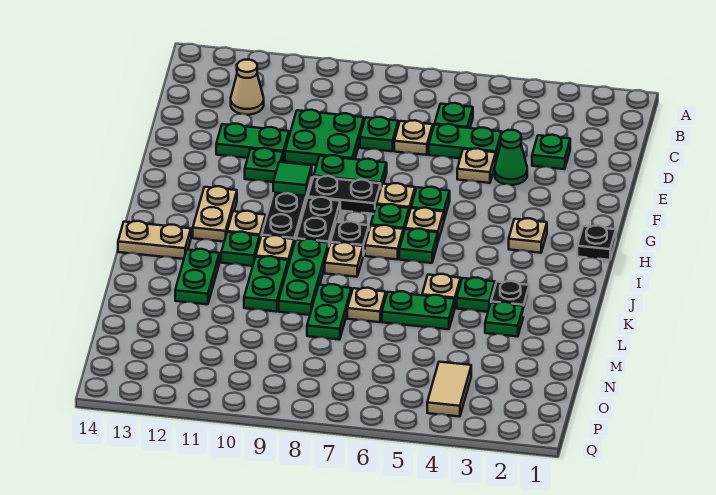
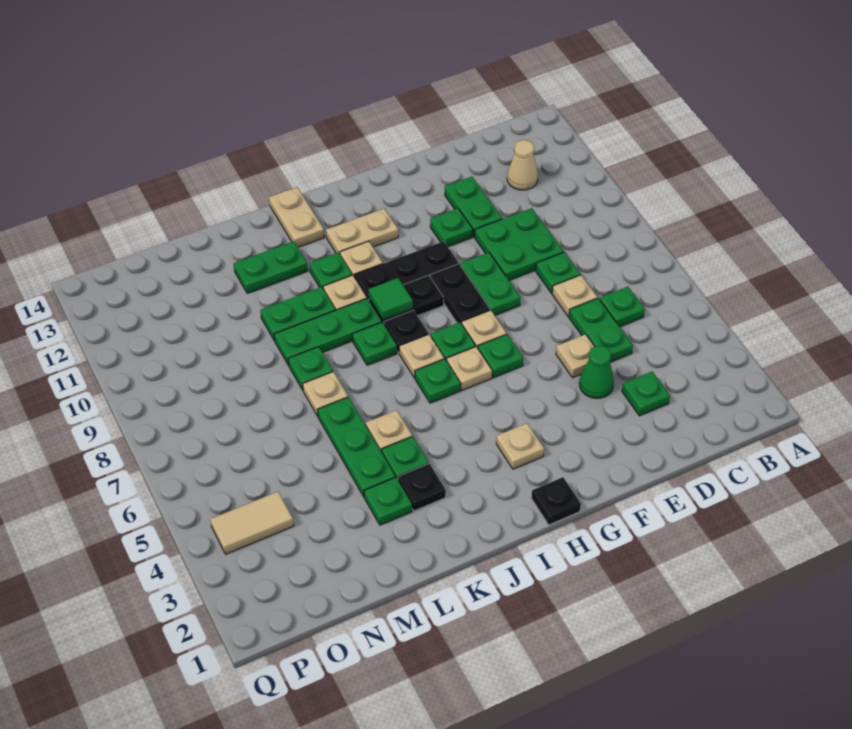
green 1x1 tile [273,162,312,196] -> green 1x1 tile moved to [369,278,413,320]
tan 1x1 plate [325,242,363,277] -> green 1x1 plate [352,323,397,365]
green 1x2 plate [382,291,455,329] -> green 1x3 plate [318,397,395,497]
green 1x2 plate [307,284,351,340] -> green 1x1 plate [288,347,333,390]

